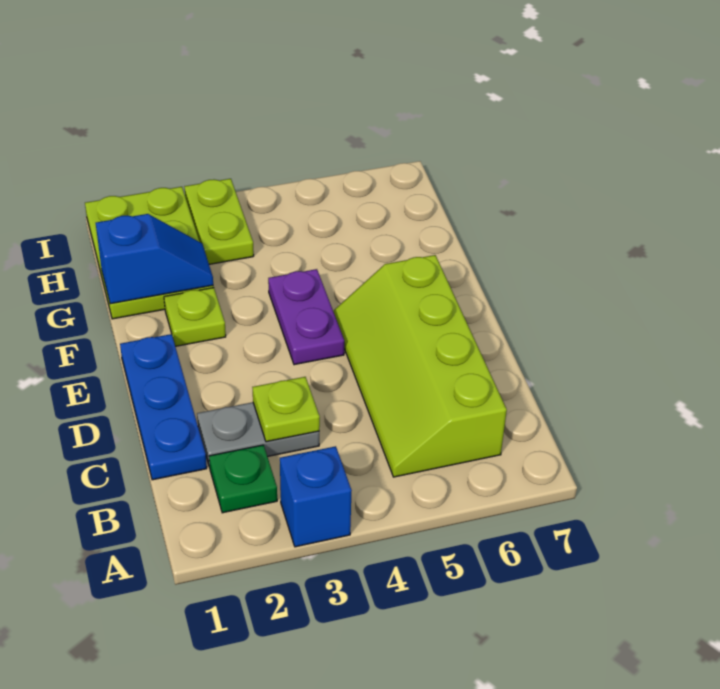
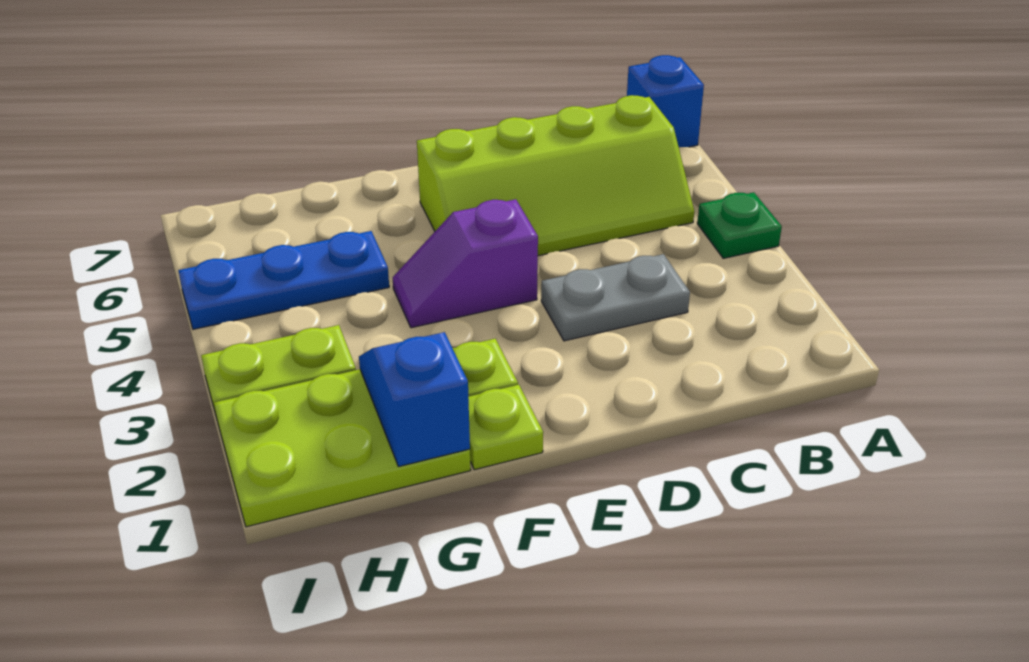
blue 1x1 brick [280,446,352,547] -> blue 1x1 brick moved to [627,55,704,147]
green 1x1 plate [209,445,277,513] -> green 1x1 plate moved to [697,192,782,258]
blue 1x3 plate [120,334,207,480] -> blue 1x3 plate moved to [178,231,389,329]
grey 1x2 plate [197,402,319,468] -> grey 1x2 plate turned to [541,254,690,341]
lime 1x1 plate [252,377,320,442] -> lime 1x1 plate moved to [468,385,543,470]
purple 1x2 plate [268,269,344,365] -> purple 1x2 slope [393,199,538,328]

